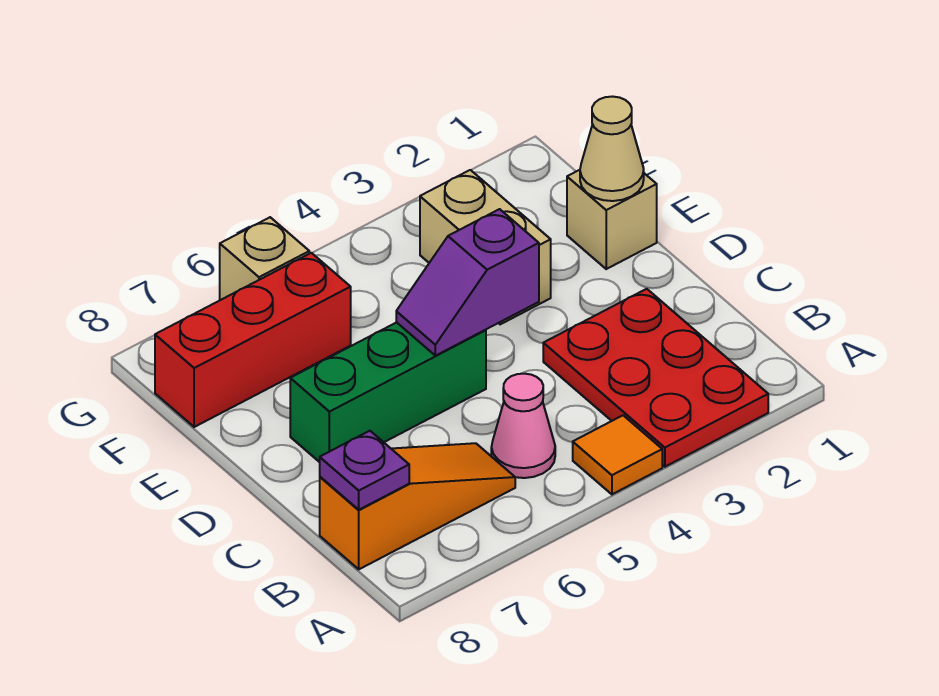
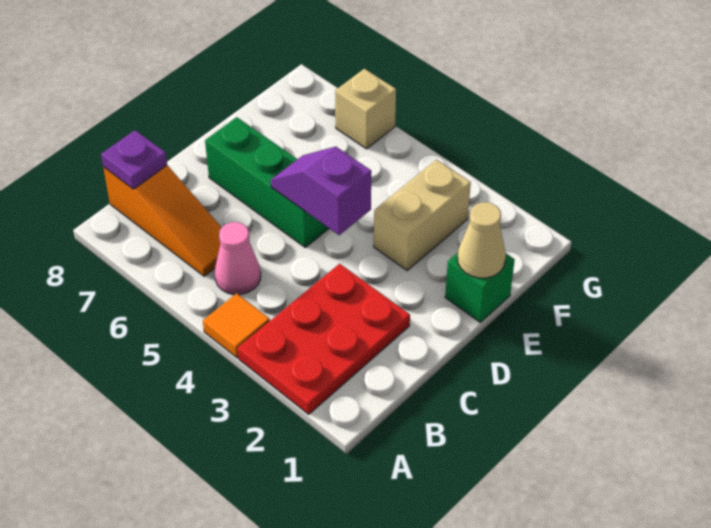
tan 1x1 brick [567,170,657,269] -> green 1x1 brick [445,253,515,323]
red 1x3 brick [155,253,351,427] -> none

